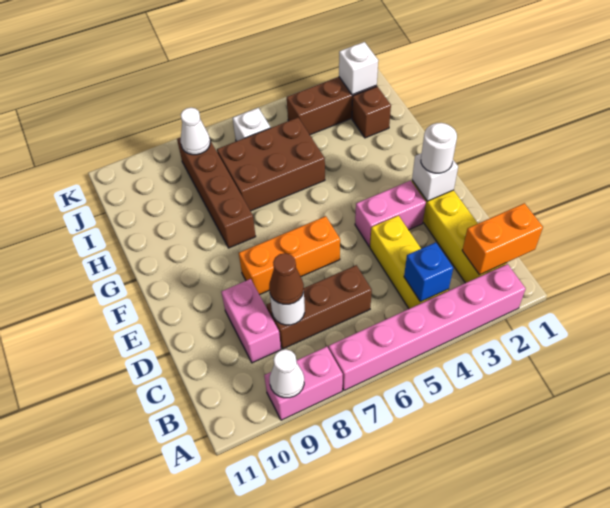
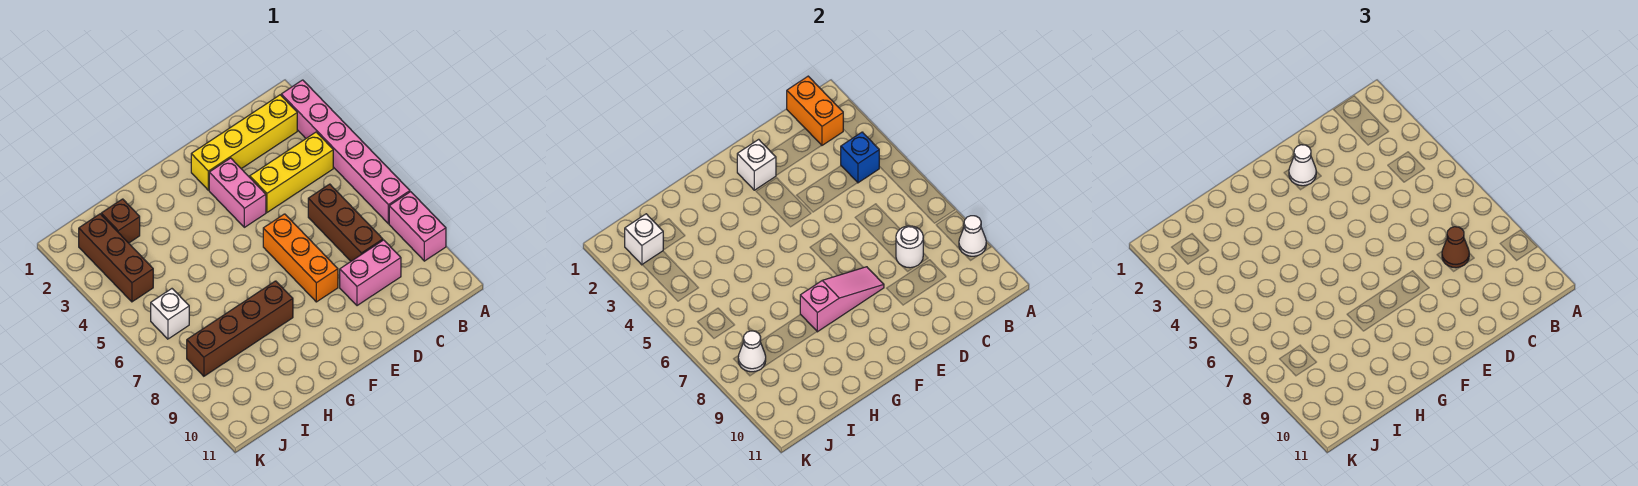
white 1x1 round brick [421,123,457,173] -> white 1x1 cone [1289,145,1316,186]
none -> pink 1x3 slope [800,267,884,332]
brown 2x3 brick [217,118,325,211] -> none

